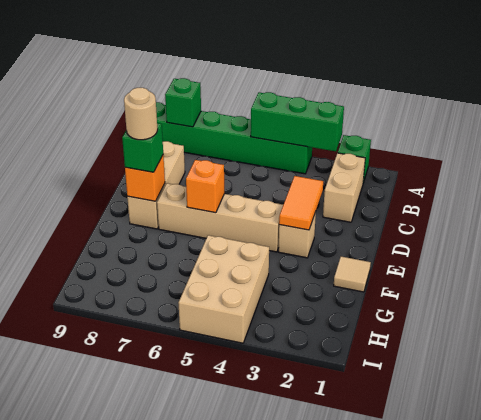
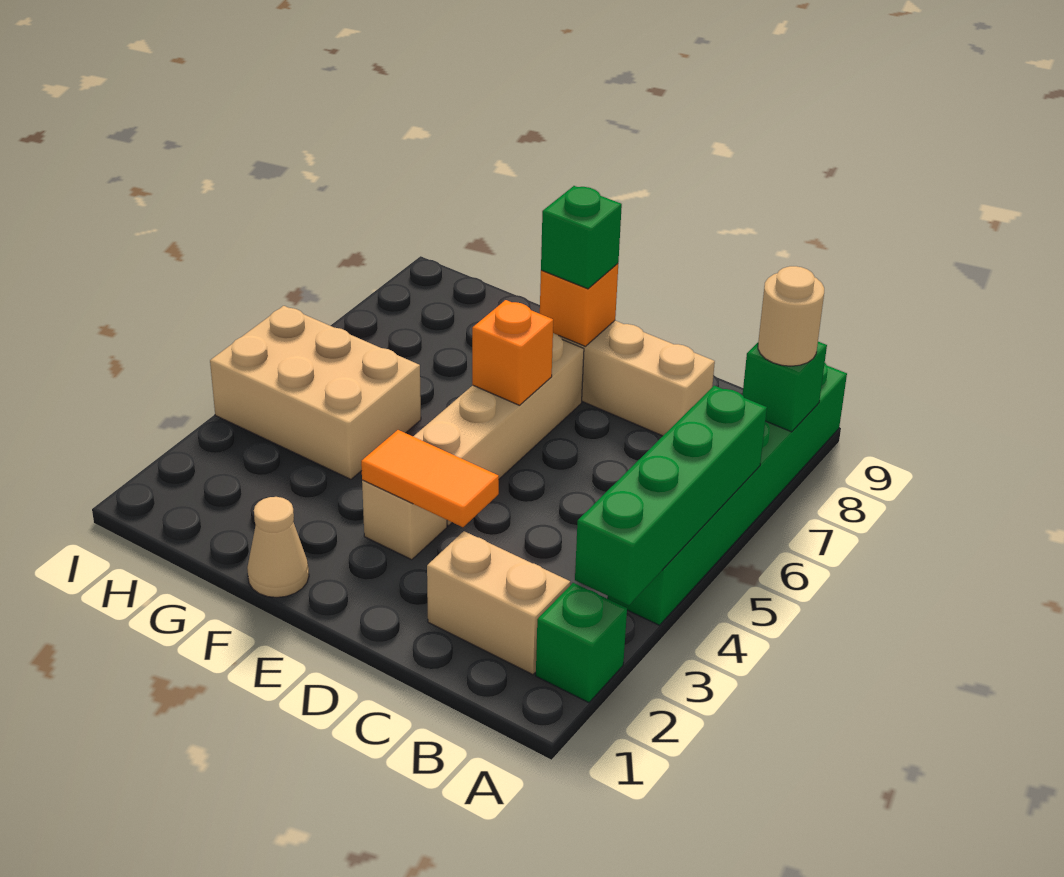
green 1x3 brick [251,92,344,151] -> green 1x4 brick [575,386,767,605]
tan 1x1 round brick [124,88,158,140] -> tan 1x1 round brick moved to [758,266,824,366]
tan 1x1 tile [334,257,371,292] -> tan 1x1 cone [247,497,309,597]

